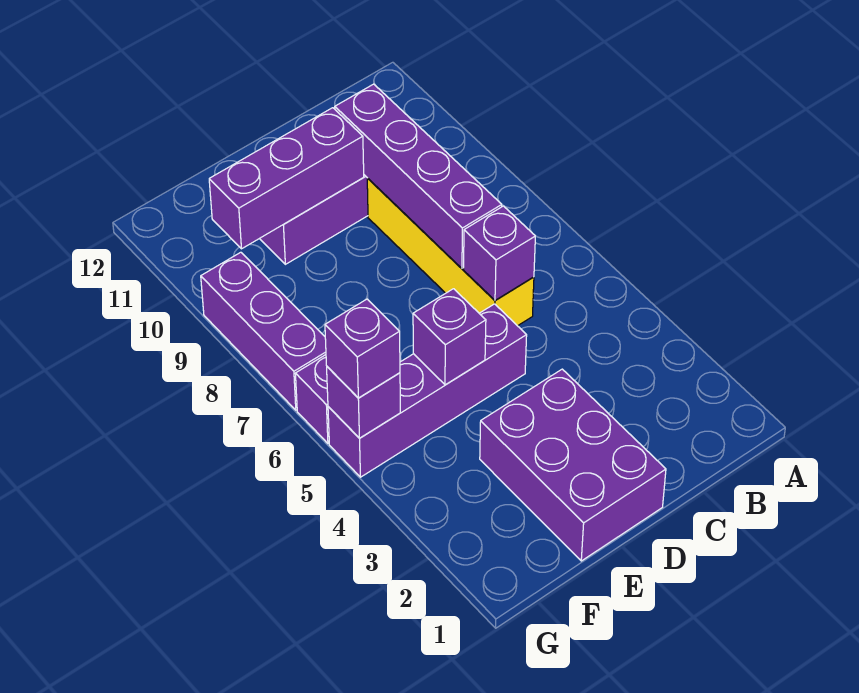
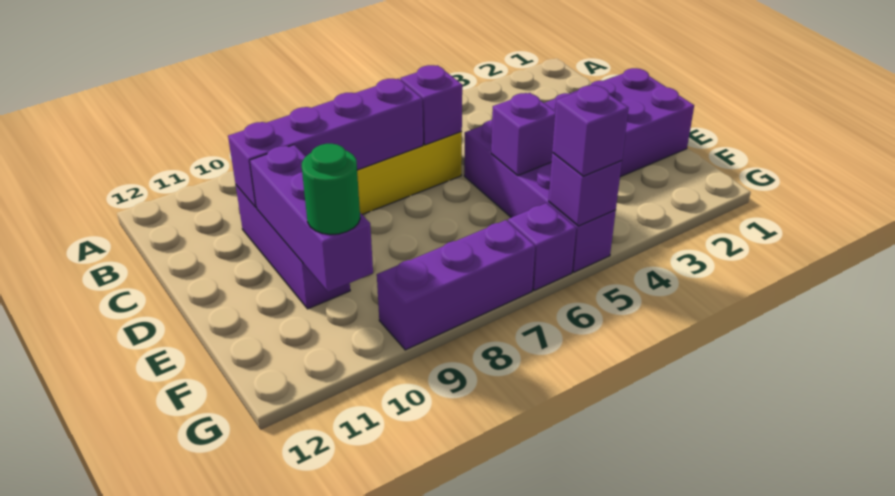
none -> green 1x1 round brick [302,144,360,235]

